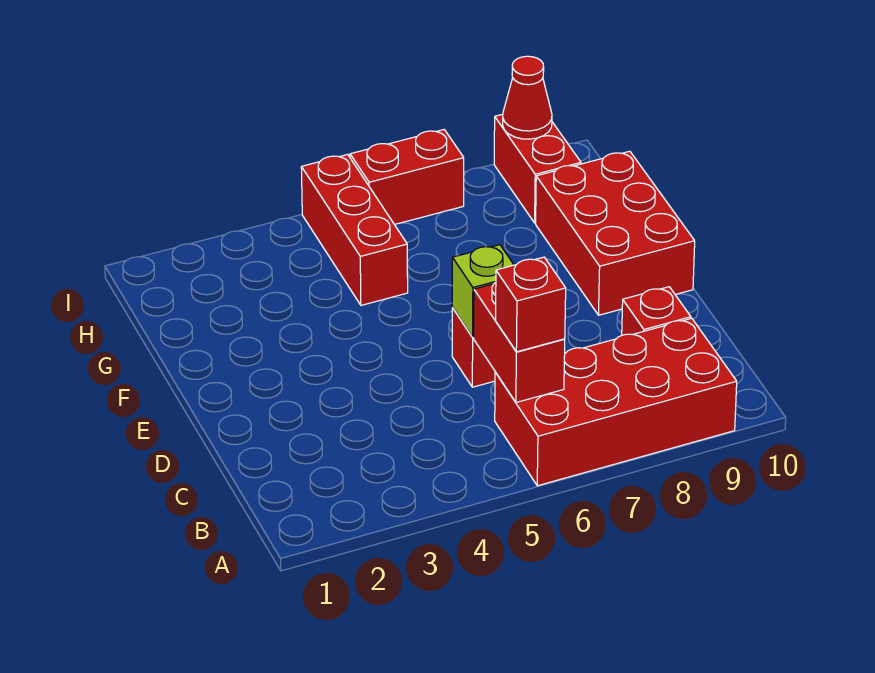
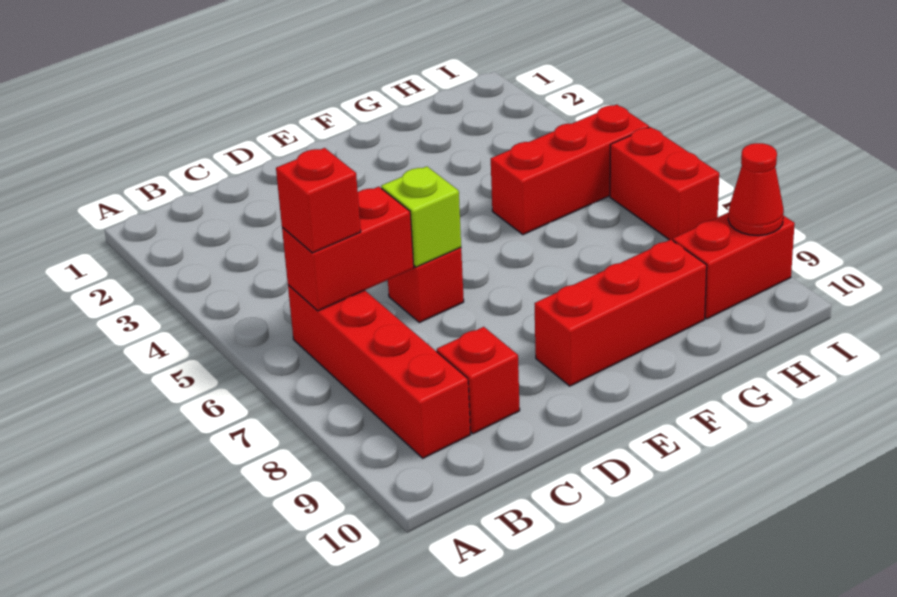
red 2x4 brick [495,318,737,486] -> red 1x4 brick [288,285,471,458]
red 2x3 brick [536,151,695,315] -> red 1x3 brick [534,239,707,386]

